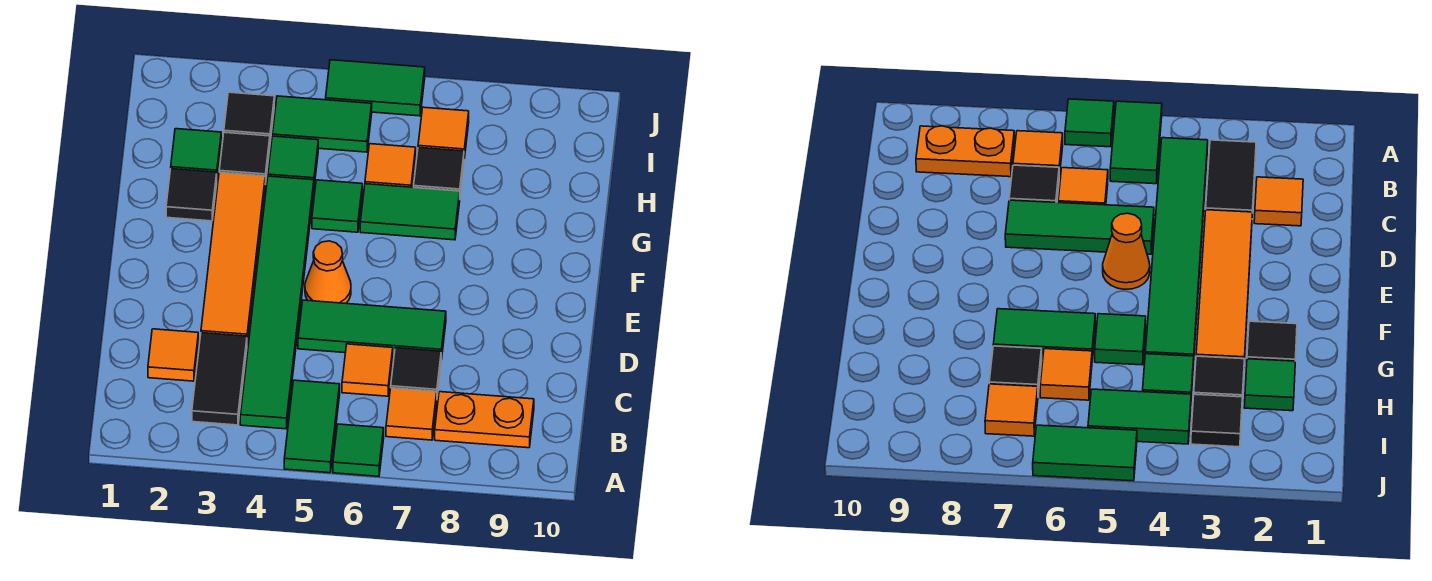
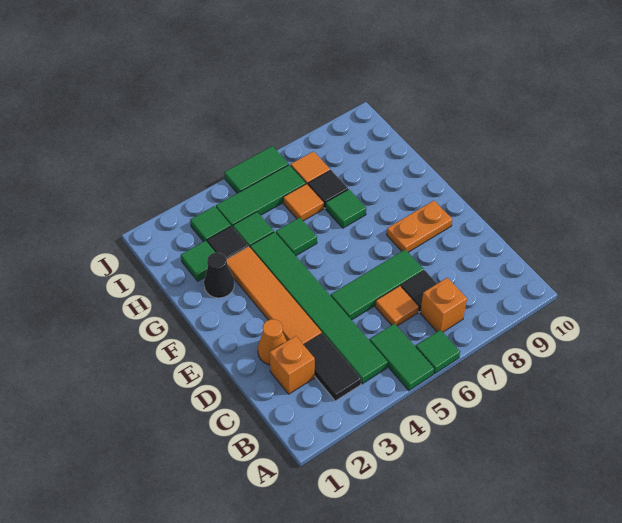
orange 1x1 tile [386,388,437,440] -> orange 1x1 brick [420,278,467,332]
orange 1x2 plate [435,392,534,448] -> orange 1x2 plate moved to [387,201,452,252]
orange 1x1 tile [148,329,198,381] -> orange 1x1 brick [270,336,315,394]
orange 1x1 cone [305,241,351,303] -> orange 1x1 cone moved to [258,319,287,365]
black 1x1 tile [166,169,217,221] -> black 1x1 cone [204,252,234,298]
green 1x2 tile [360,184,460,240] -> green 1x1 tile [326,189,366,228]
black 1x1 tile [224,92,274,141] -> green 1x1 tile [190,206,231,242]
green 1x2 tile [272,96,372,152] -> green 1x3 tile [216,165,306,227]

